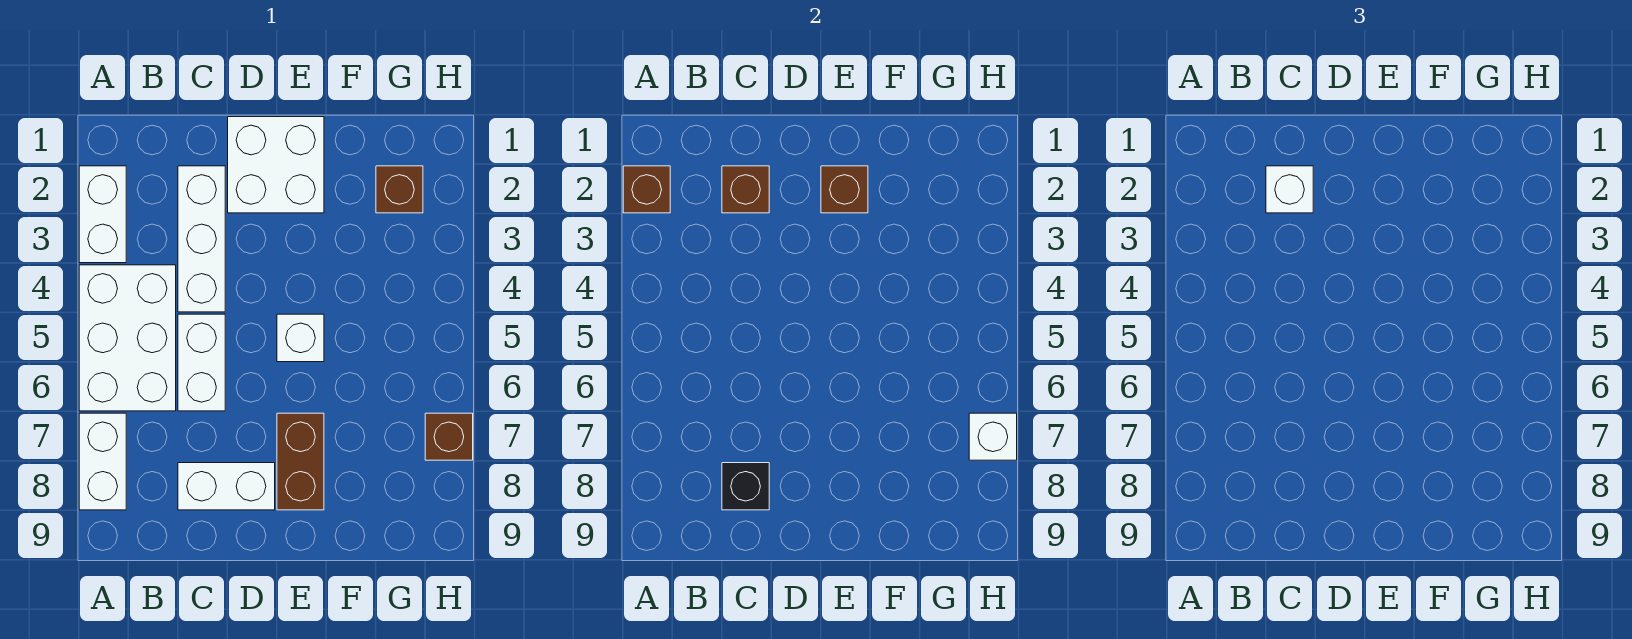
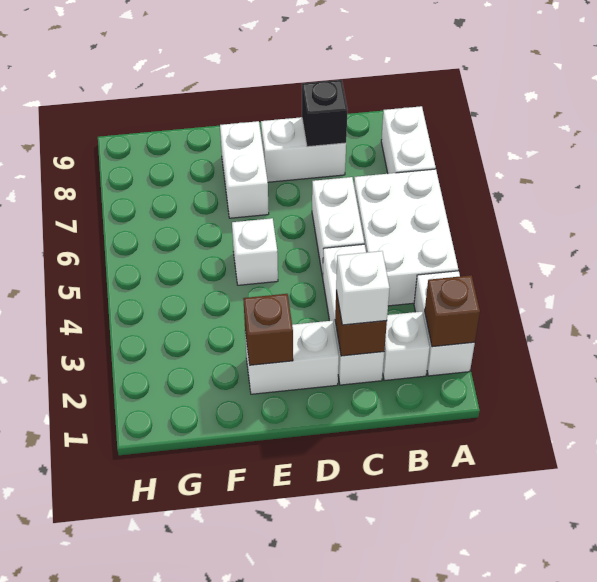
white 2x2 brick [228,117,324,213] -> white 1x2 brick [245,321,339,394]
brown 1x2 brick [277,413,324,510] -> white 1x2 brick [220,121,269,218]
brown 1x1 brick [376,166,423,213] -> none
brown 1x1 brick [425,413,473,460] -> none
white 1x1 brick [969,413,1017,460] -> white 1x1 brick moved to [383,312,430,381]

